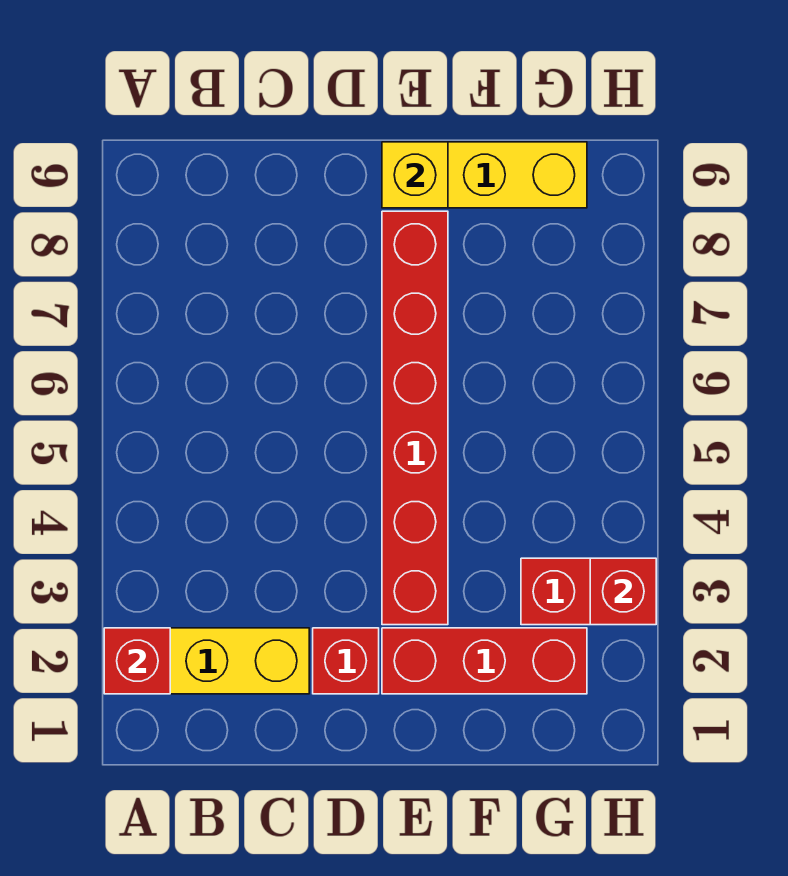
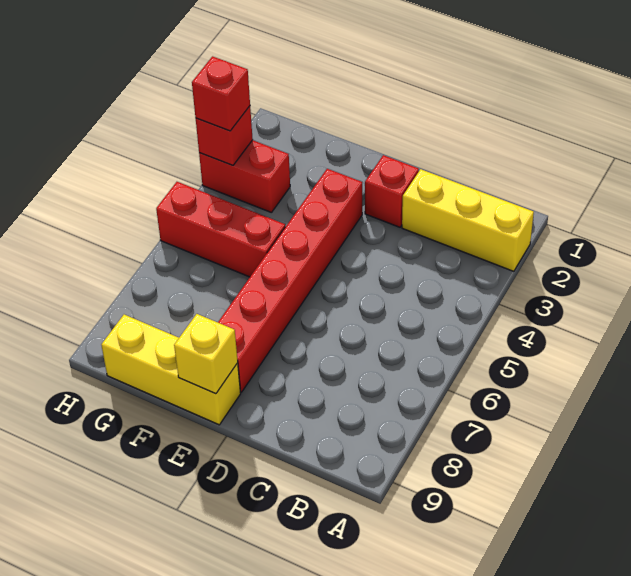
red 1x1 brick [104,628,170,694] -> red 1x1 brick moved to [192,56,250,131]
red 1x3 brick [382,628,587,694] -> red 1x3 brick moved to [156,182,285,277]

